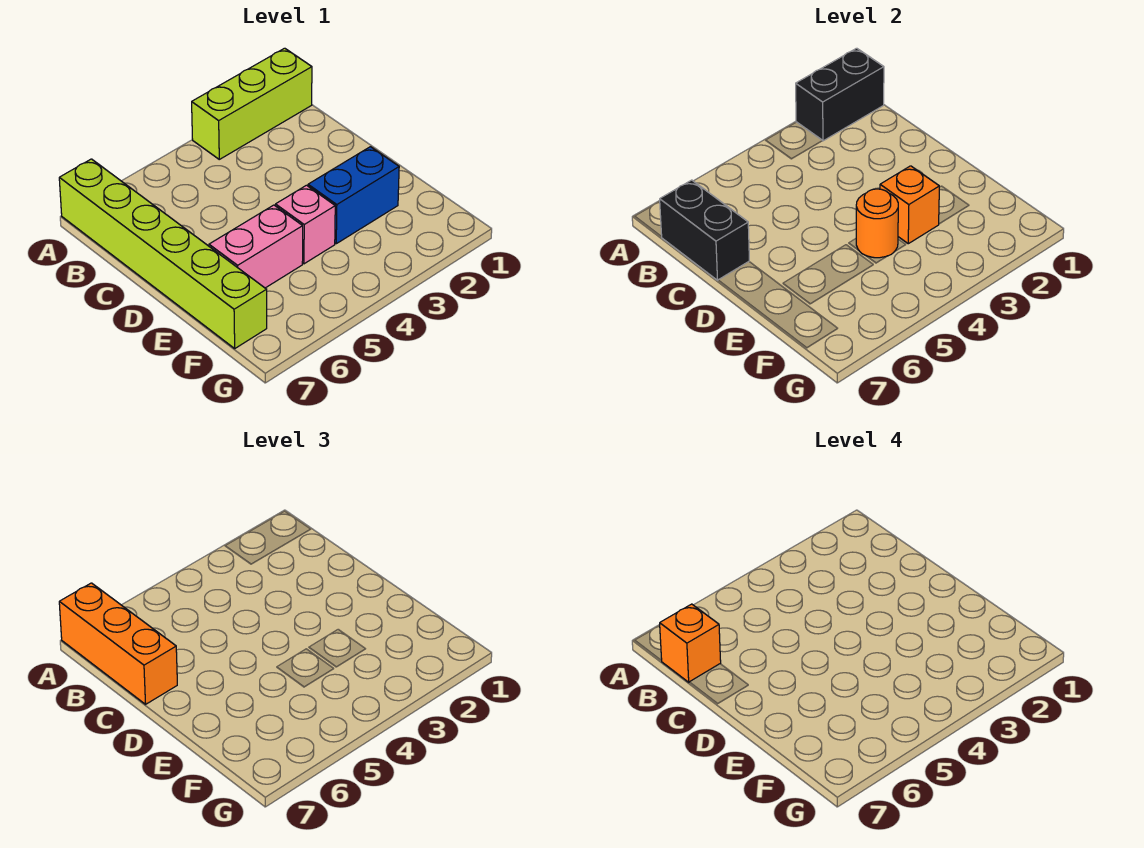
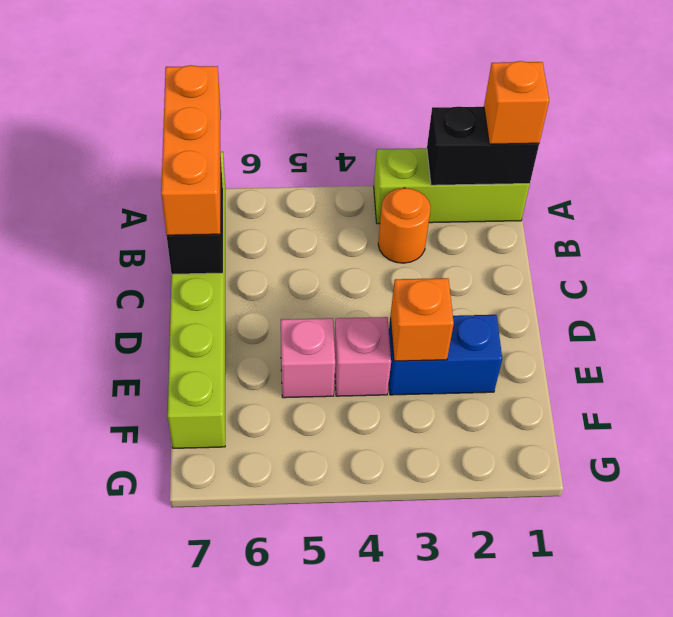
orange 1x1 brick [660,604,721,682] -> orange 1x1 brick moved to [484,61,549,144]
orange 1x1 round brick [856,189,898,258] -> orange 1x1 round brick moved to [378,188,431,263]
pink 1x2 brick [209,205,303,288] -> pink 1x1 brick [281,318,335,398]

